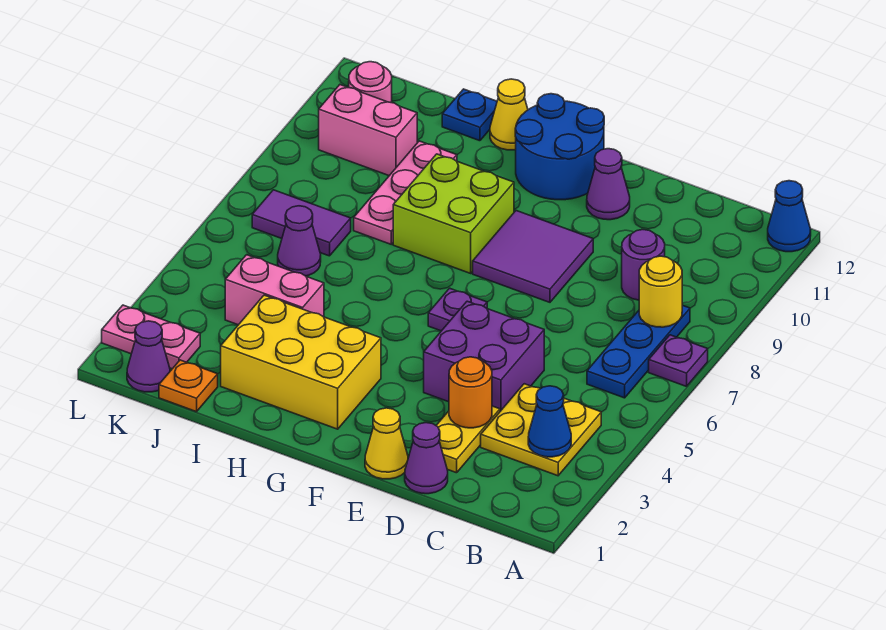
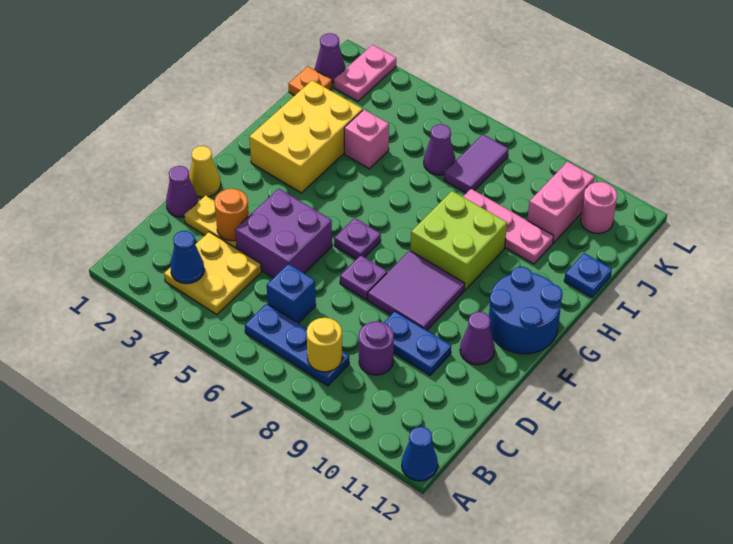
purple 1x1 plate [649,335,708,386] -> purple 1x1 plate moved to [340,255,387,300]
none -> blue 1x1 brick [267,264,316,323]
none -> blue 1x2 plate [384,311,451,375]
yellow 1x1 cone [490,79,528,150] -> none
pink 1x2 brick [225,255,324,325] -> pink 1x1 brick [344,110,389,169]

